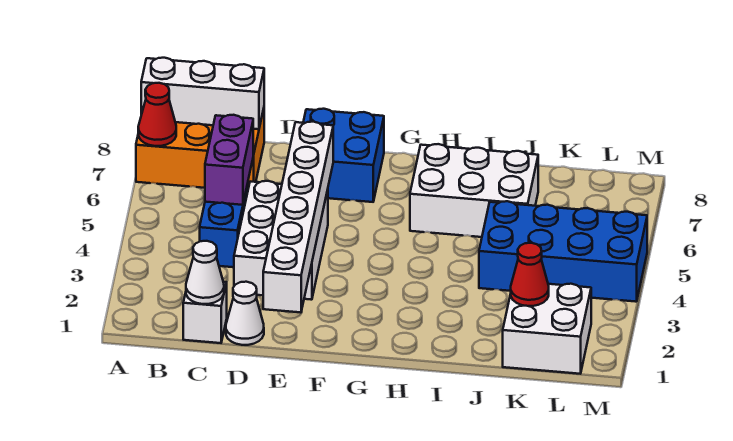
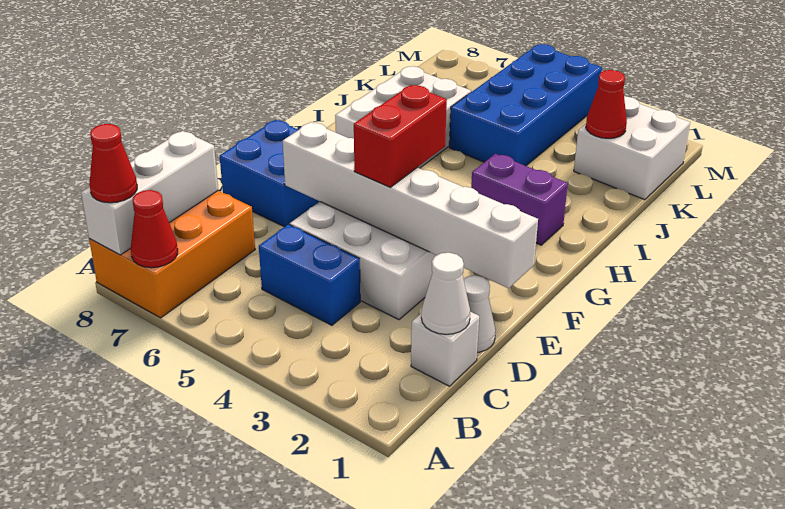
none -> red 1x1 cone [89,124,137,203]
purple 1x2 brick [205,115,253,205] -> purple 1x2 brick moved to [471,154,568,245]
none -> red 1x2 brick [354,85,447,187]

